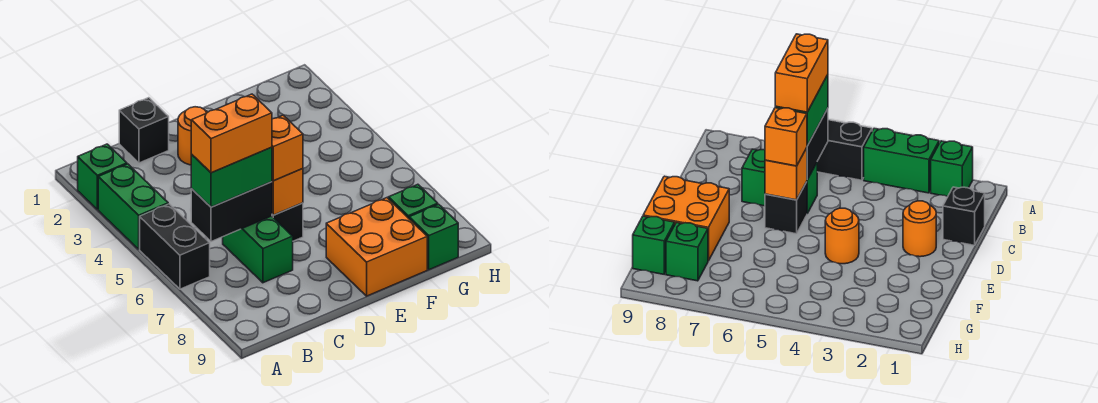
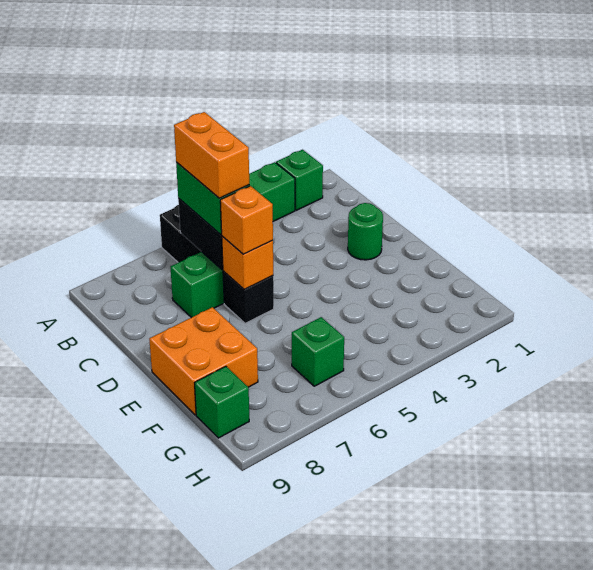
black 1x1 brick [119,98,169,163] -> none
orange 1x1 round brick [178,107,208,165] -> green 1x1 round brick [348,203,383,260]
orange 1x1 round brick [825,208,859,264] -> none
green 1x1 brick [388,184,438,218] -> green 1x1 brick moved to [292,317,344,386]

